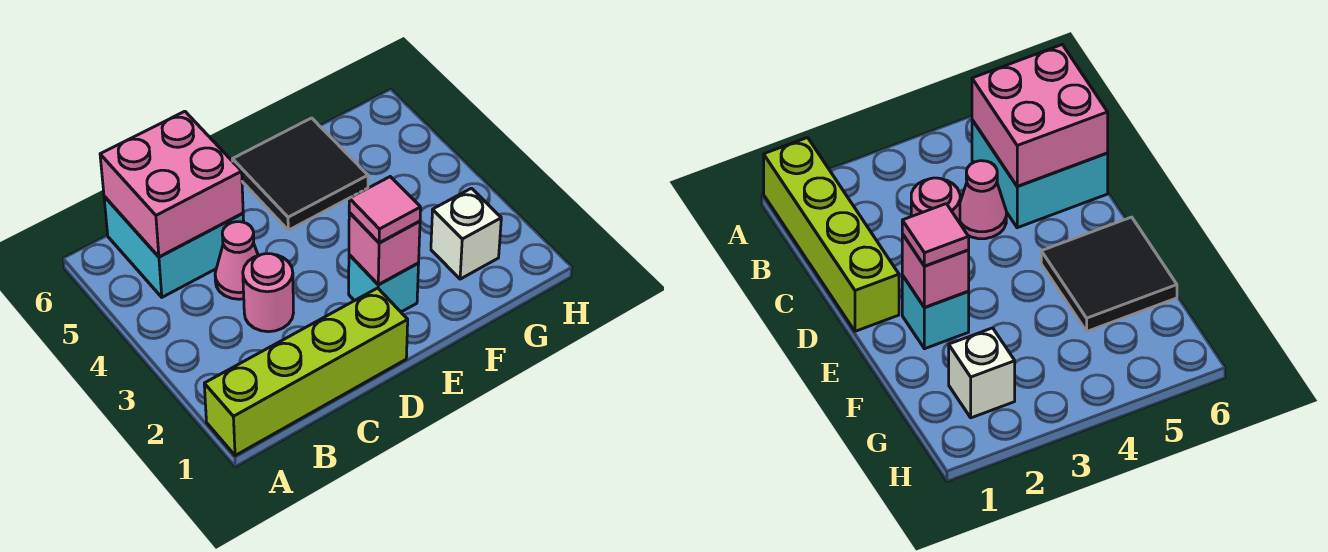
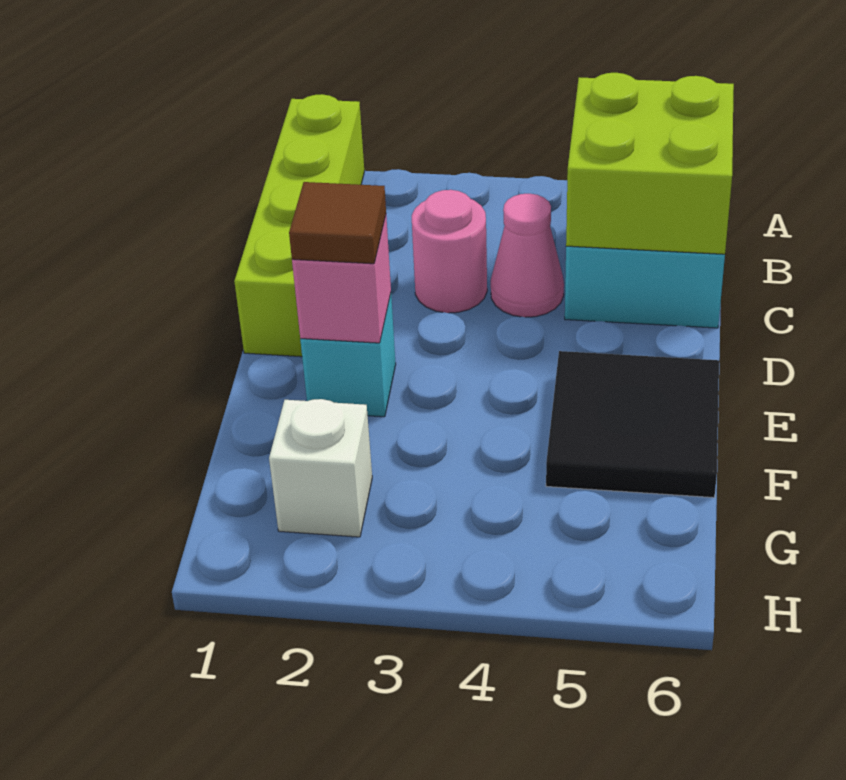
pink 2x2 brick [100,111,243,257] -> lime 2x2 brick [566,73,734,254]
pink 1x1 tile [349,177,421,243] -> brown 1x1 tile [289,182,386,264]

